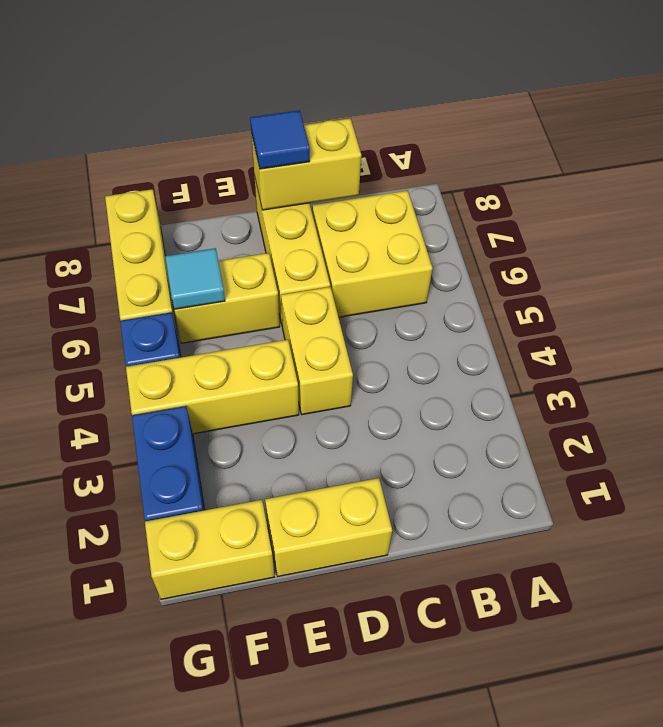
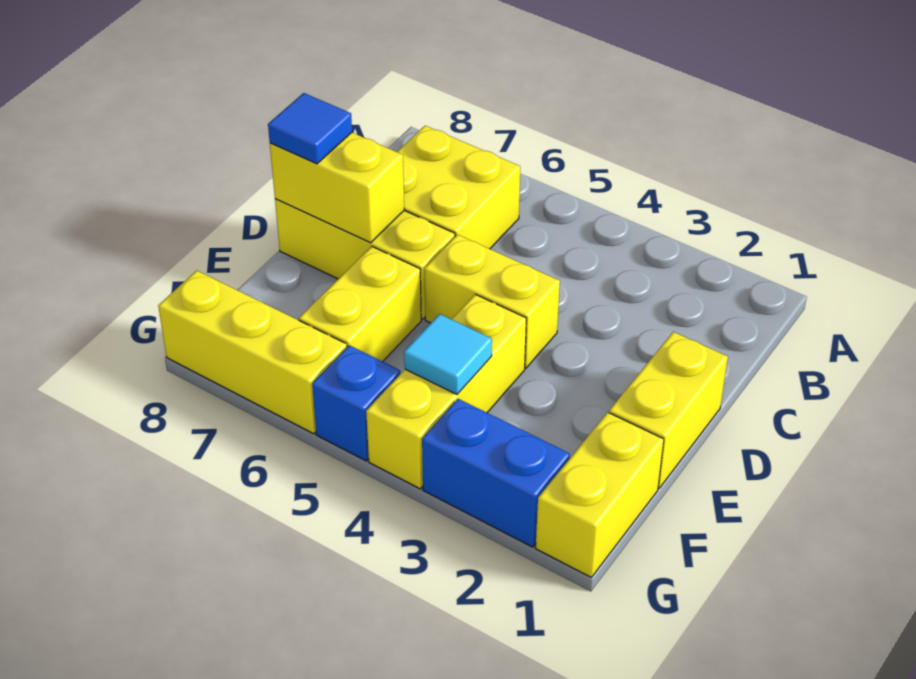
yellow 1x2 brick [251,118,361,210] -> yellow 1x2 brick turned to [270,133,404,243]
cyan 1x1 tile [165,248,225,309] -> cyan 1x1 tile moved to [404,314,492,394]

